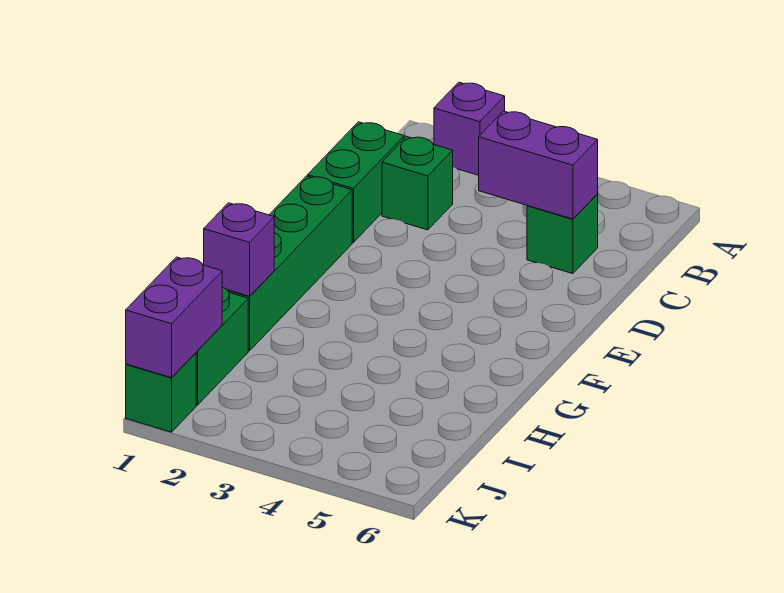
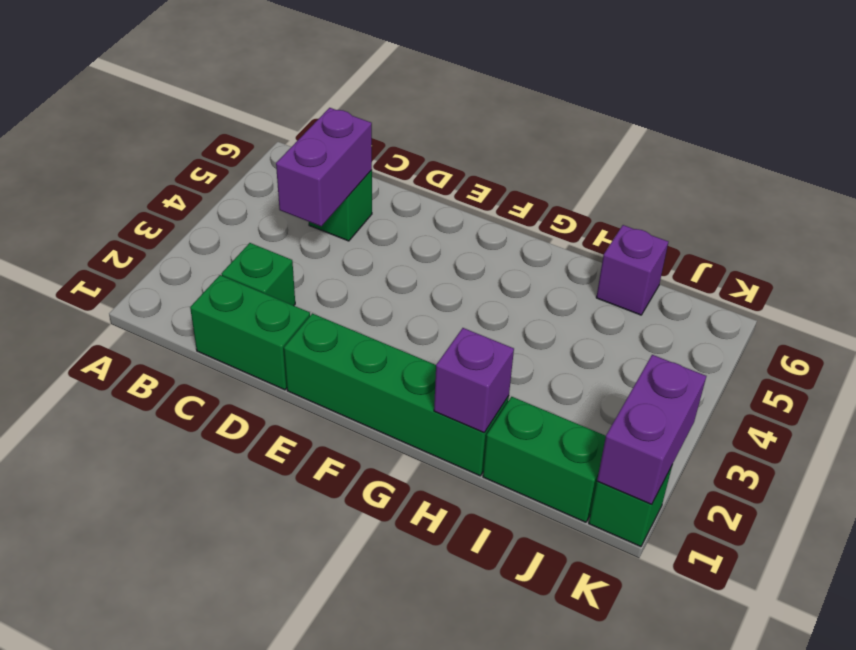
purple 1x1 brick [434,82,505,175] -> purple 1x1 brick moved to [596,225,668,315]
purple 1x2 brick [126,257,222,378] -> purple 1x2 brick turned to [597,355,706,504]

